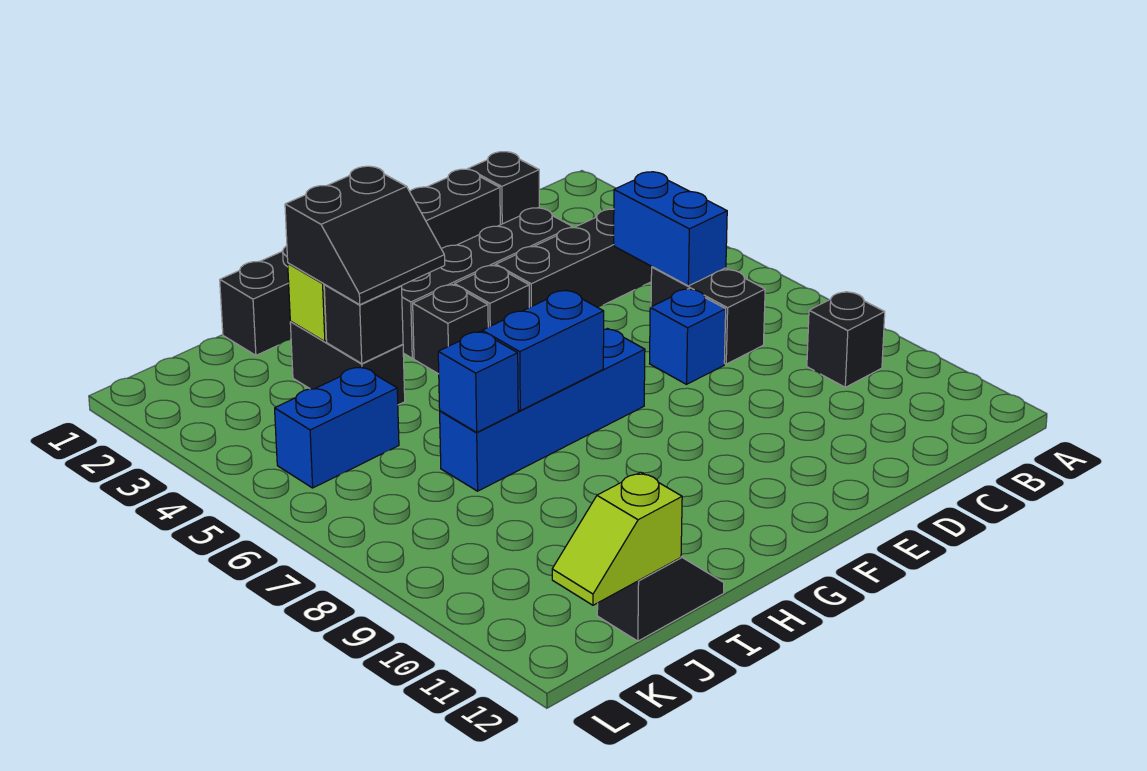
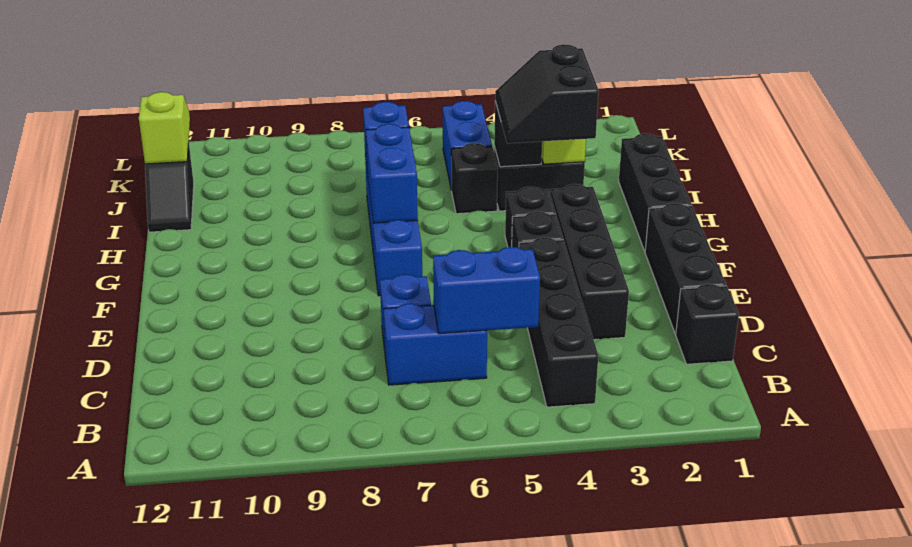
black 1x1 brick [807,292,885,387] -> black 1x1 brick moved to [451,143,498,214]
black 1x2 brick [651,267,765,364] -> blue 1x2 brick [383,303,487,385]

